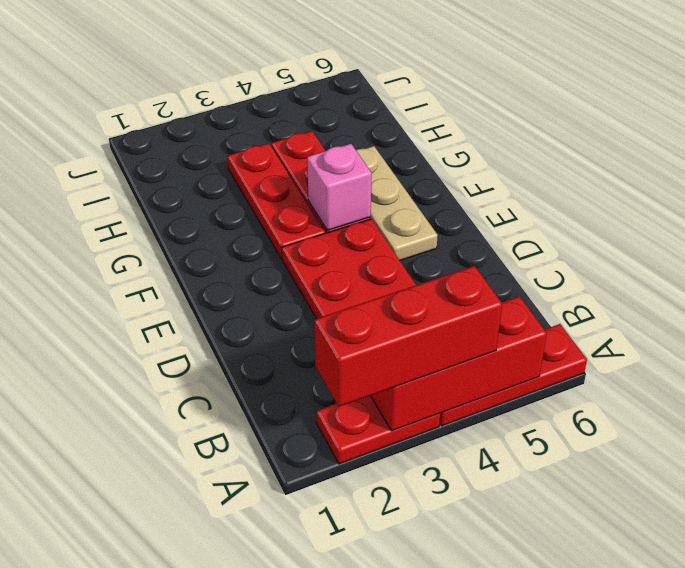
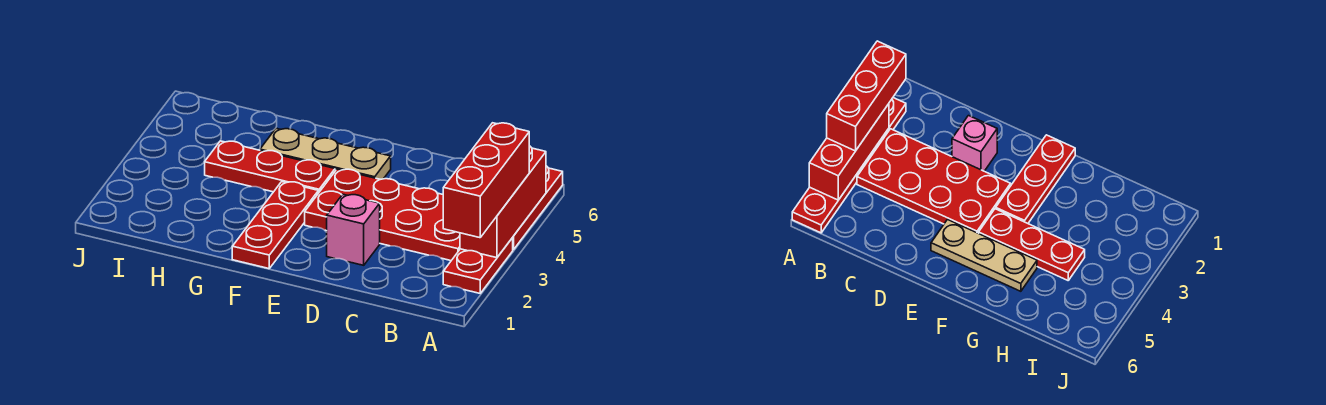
red 1x3 plate [227,144,325,259] -> red 1x3 plate turned to [232,182,318,269]
pink 1x1 brick [307,144,372,231] -> pink 1x1 brick moved to [327,195,380,265]

